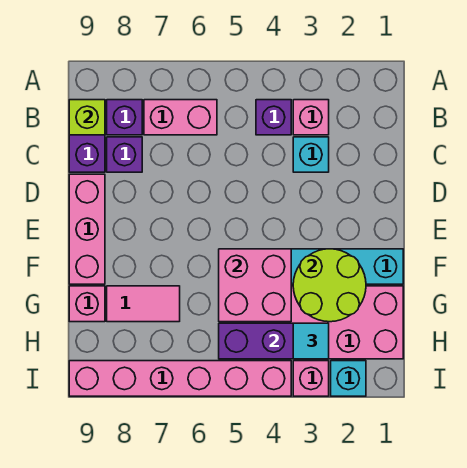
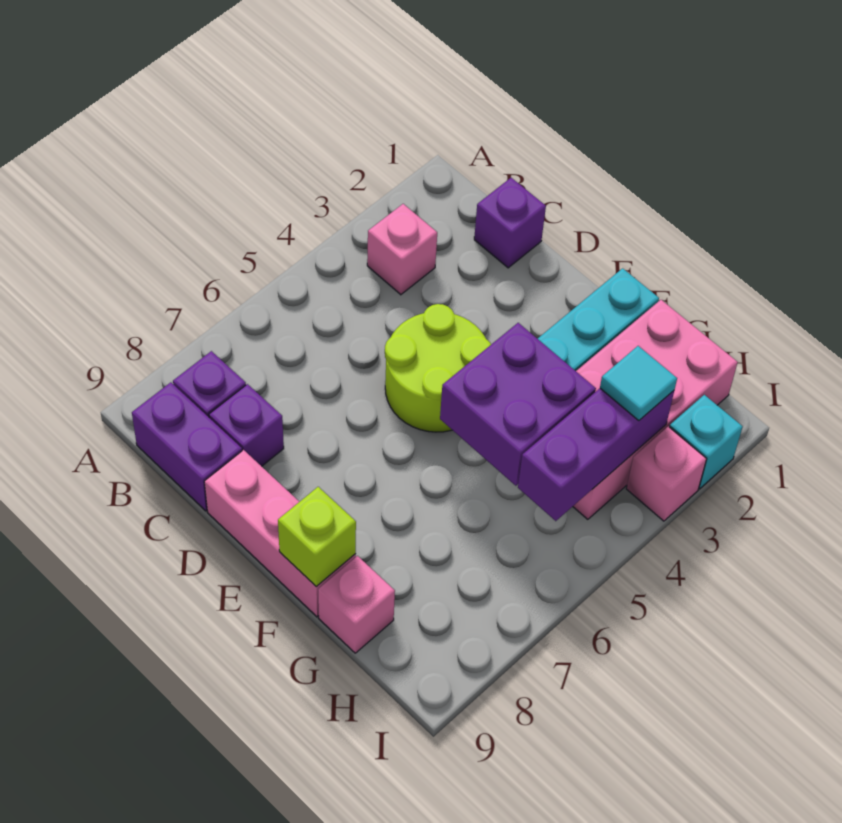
purple 1x1 brick [256,100,291,135] -> purple 1x1 brick moved to [474,178,546,268]
pink 1x2 brick [144,100,217,135] -> none
lime 1x1 brick [69,100,105,135] -> lime 1x1 brick moved to [278,487,356,587]
cyan 1x1 brick [293,137,329,172] -> none
lime 2x2 round brick [293,249,366,322] -> lime 2x2 round brick moved to [385,304,491,432]
pink 2x2 brick [219,249,291,322] -> purple 2x2 brick [440,323,596,486]
pink 1x2 tile [107,286,180,322] -> none
pink 1x6 brick [69,361,291,396] -> none

